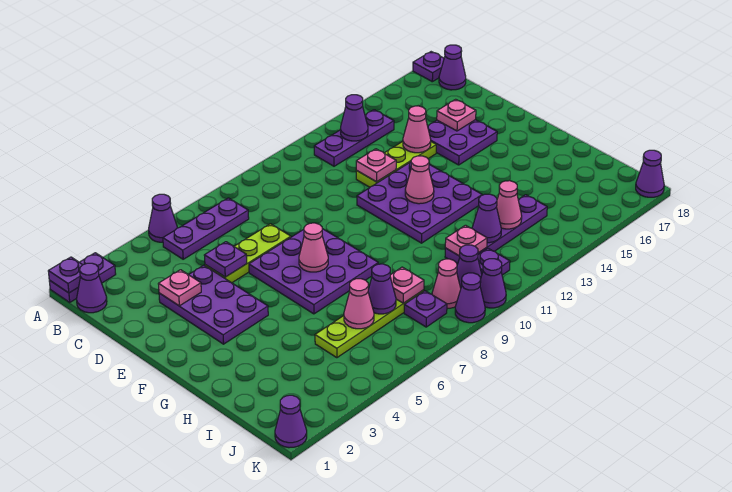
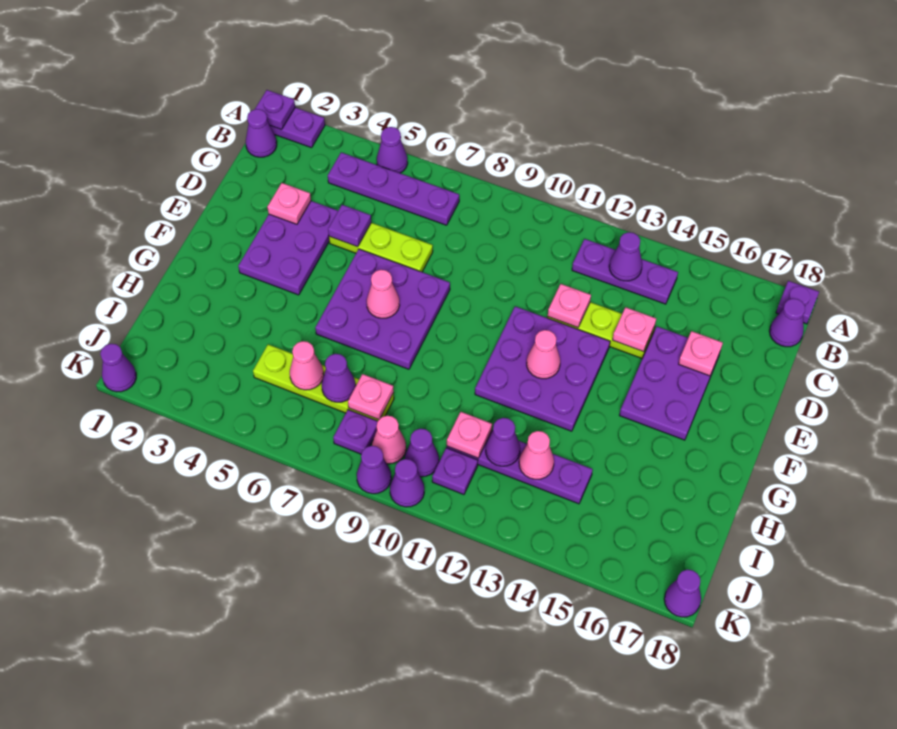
purple 1x3 plate [163,198,249,259] -> purple 1x4 plate [328,152,459,225]
pink 1x1 cone [403,106,431,153] -> pink 1x1 plate [613,307,656,352]
purple 2x2 plate [428,120,497,165] -> purple 2x3 plate [619,327,720,440]

